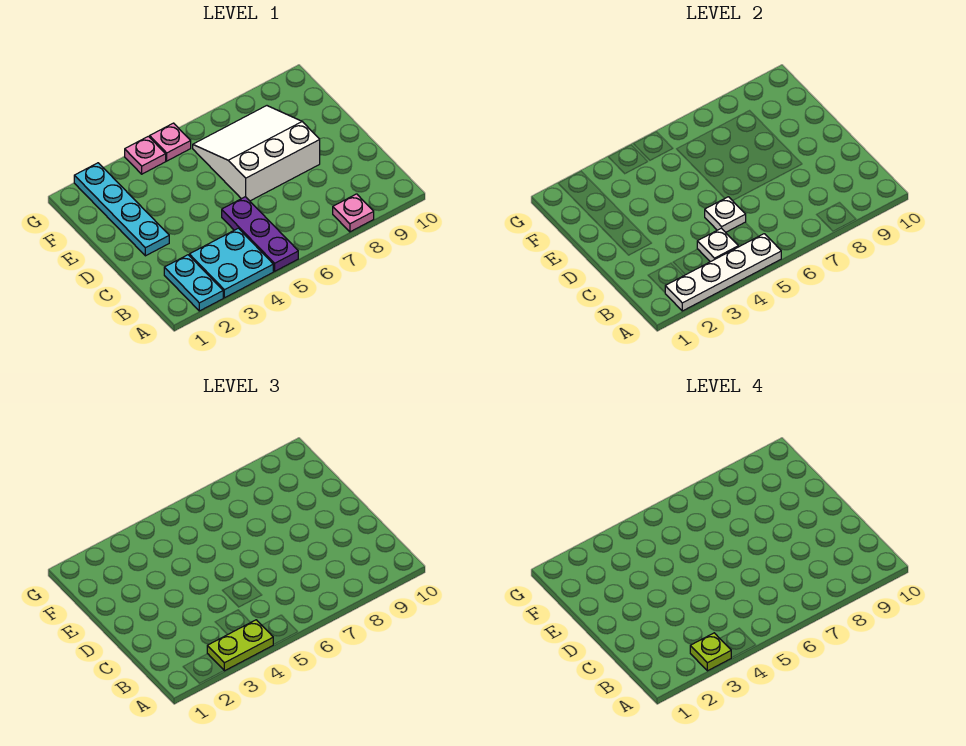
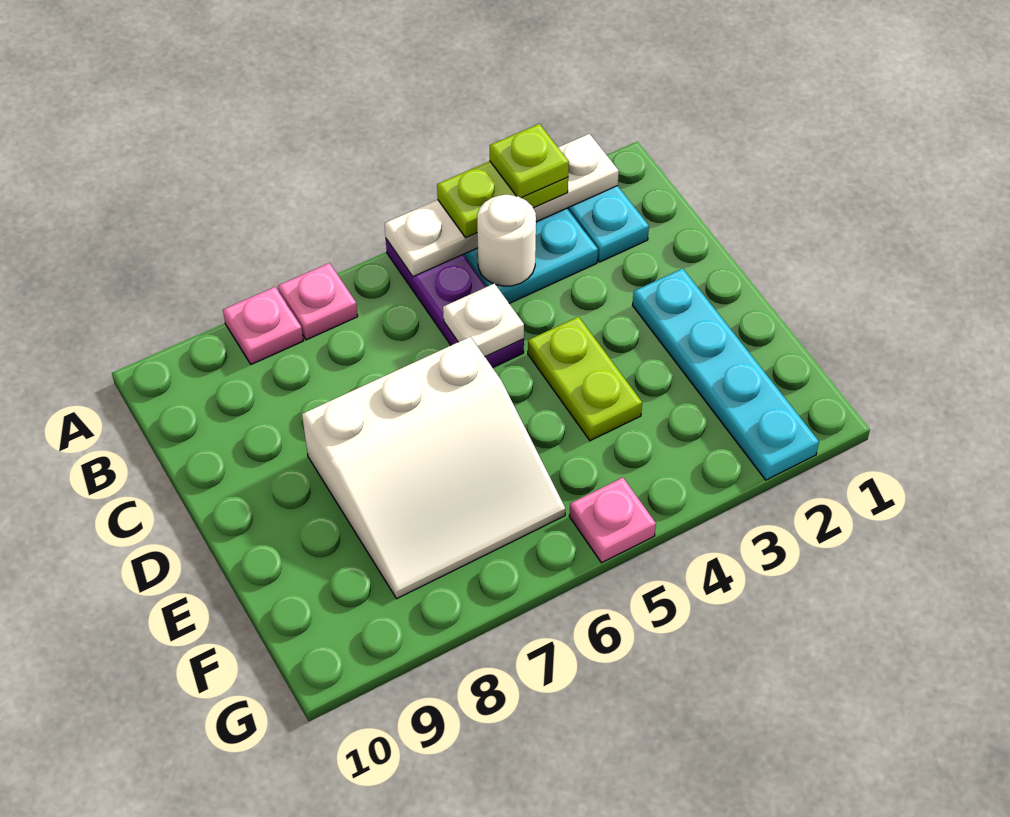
white 1x1 plate [697,228,738,262] -> white 1x1 round brick [477,195,536,286]
none -> lime 1x2 plate [528,317,642,441]
pink 1x1 plate [125,136,166,174] -> pink 1x1 plate moved to [278,263,358,340]

